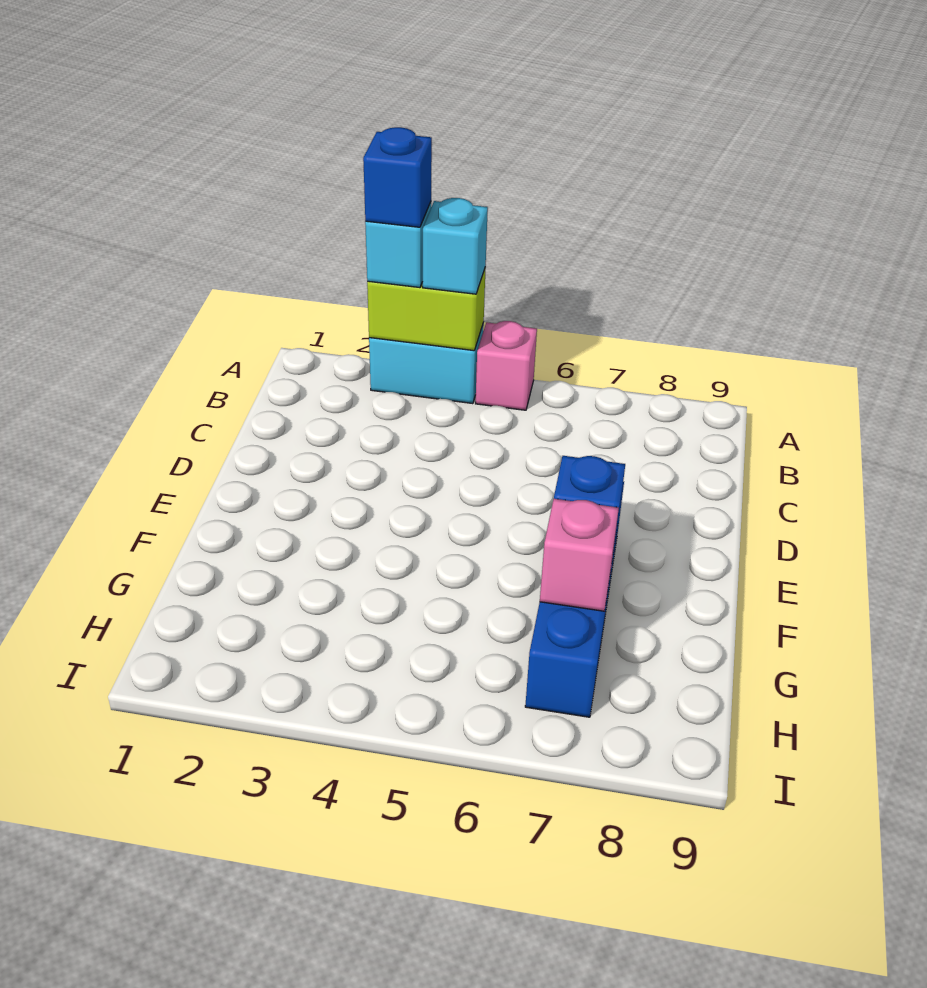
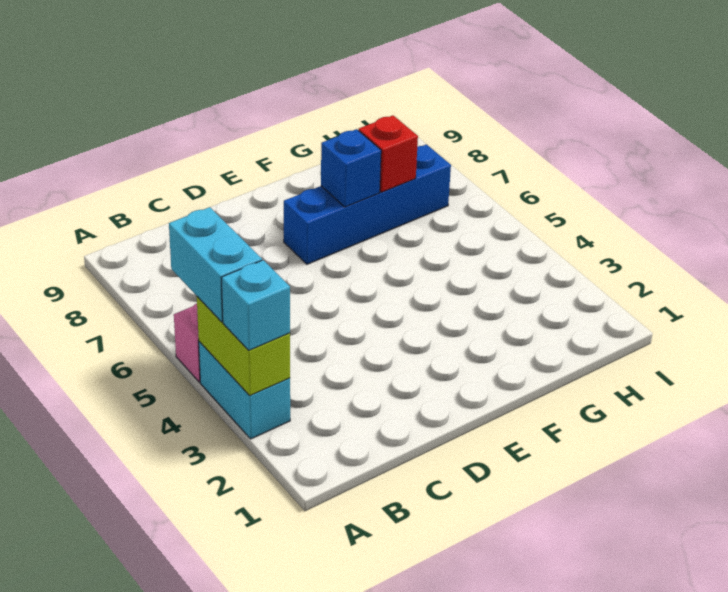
blue 1x1 brick [363,127,432,227] -> none
cyan 1x1 brick [423,198,488,294] -> cyan 1x2 brick [169,207,262,322]
pink 1x1 brick [540,499,619,611] -> red 1x1 brick [358,115,418,192]

